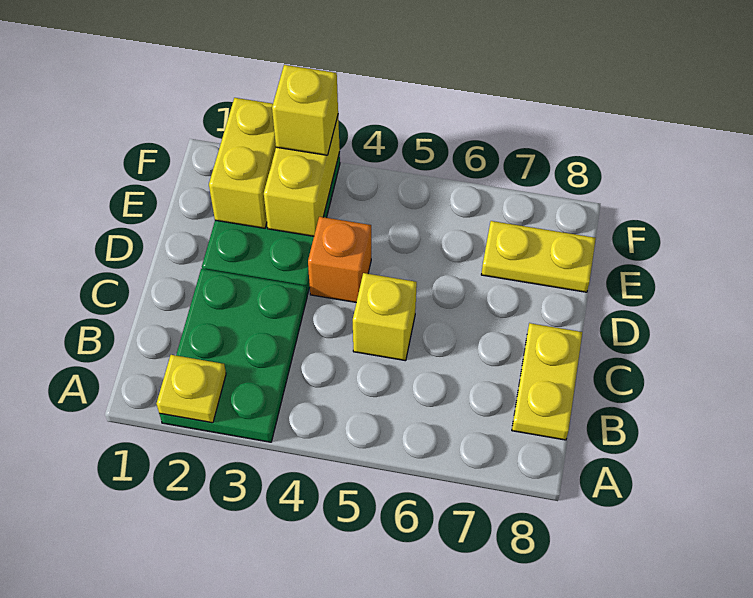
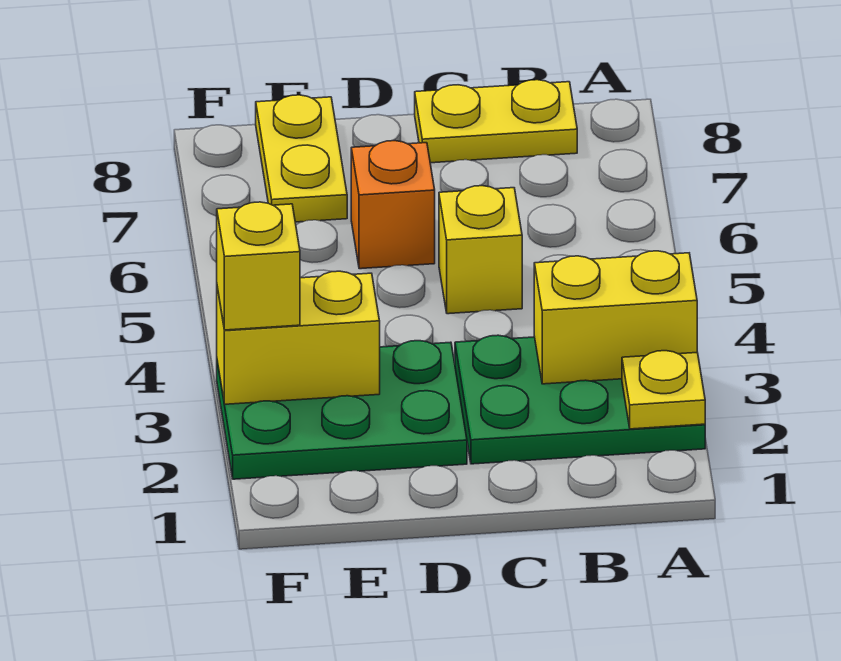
orange 1x1 brick [308,217,371,302] -> orange 1x1 brick moved to [351,141,435,269]
yellow 1x2 brick [209,98,276,228] -> yellow 1x2 brick moved to [534,251,697,384]

